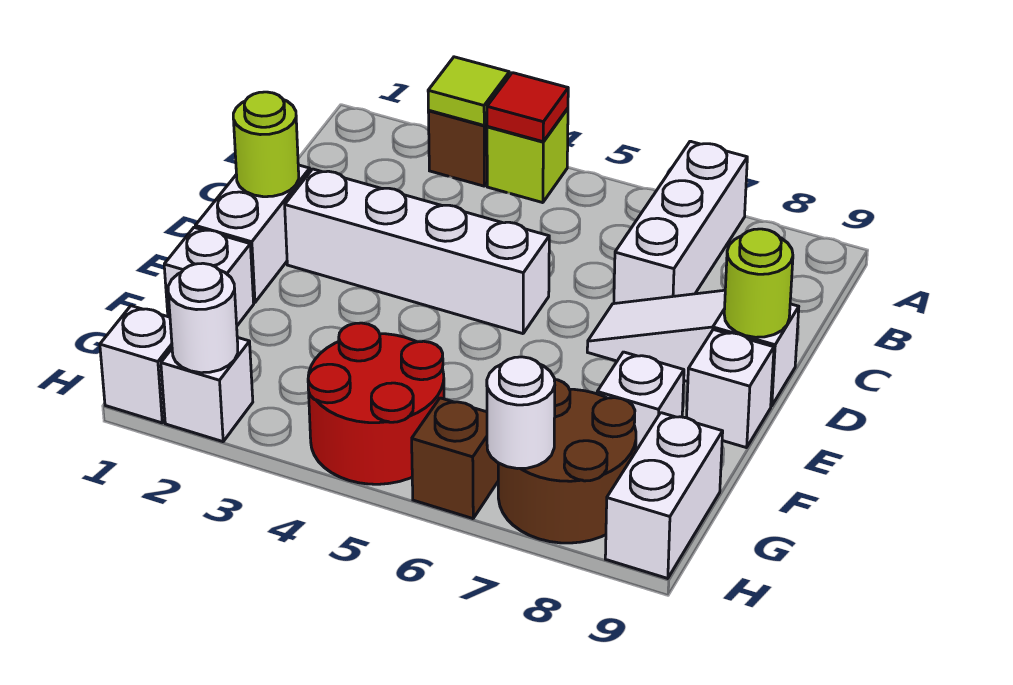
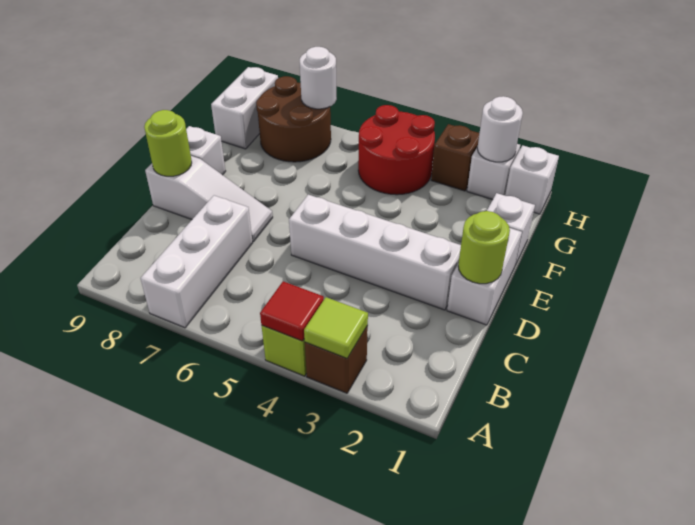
white 1x1 brick [597,352,684,451] -> none
brown 1x1 brick [412,398,498,519] -> brown 1x1 brick moved to [431,124,479,191]

